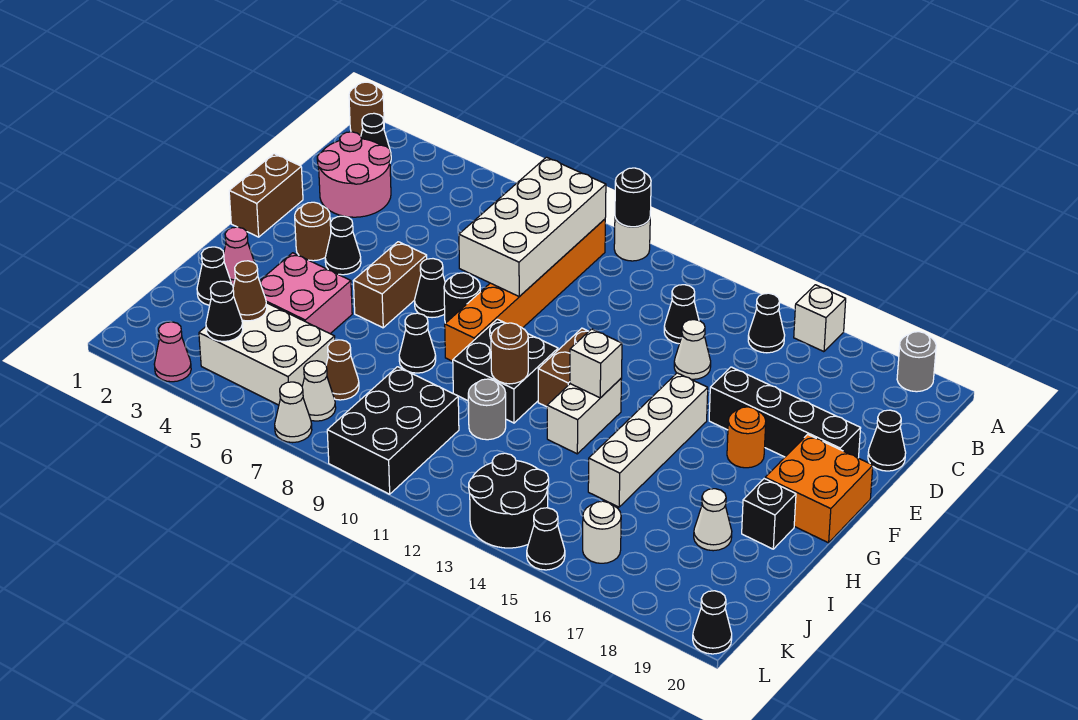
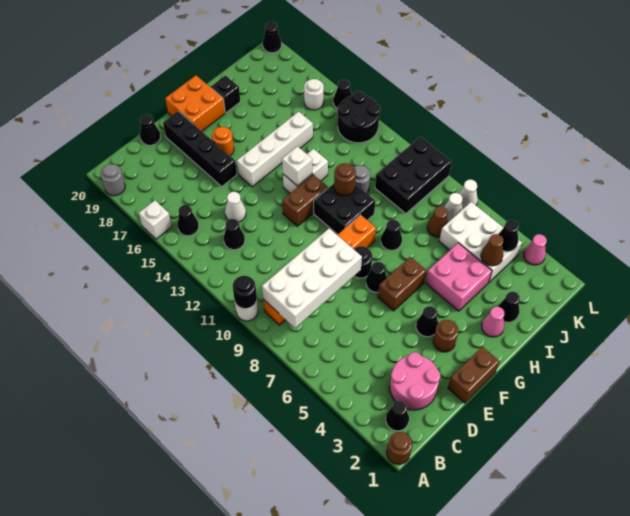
white 1x1 cone [694,489,732,551] -> none

